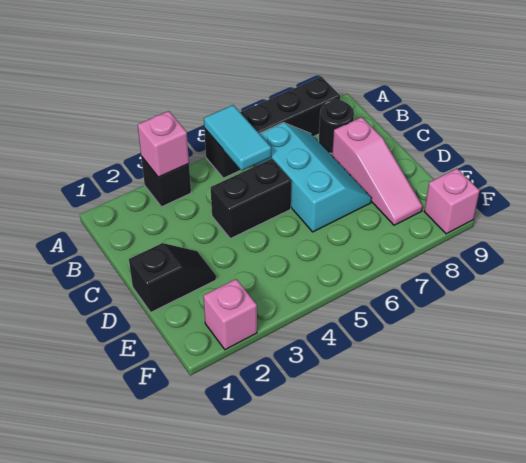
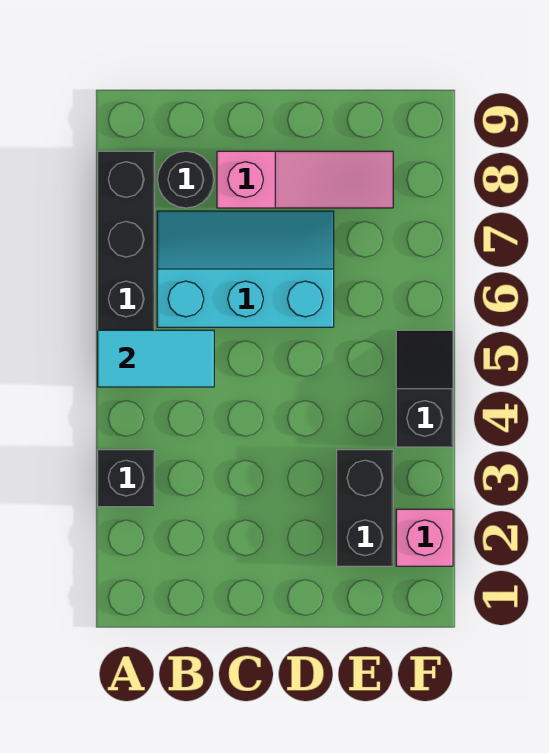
pink 1x1 brick [138,111,189,177] -> none
black 1x2 brick [211,159,291,239] -> black 1x2 brick moved to [337,450,393,566]
black 1x2 slope [129,243,216,312] -> black 1x2 slope moved to [396,330,453,447]
pink 1x1 brick [424,169,480,234] -> none

